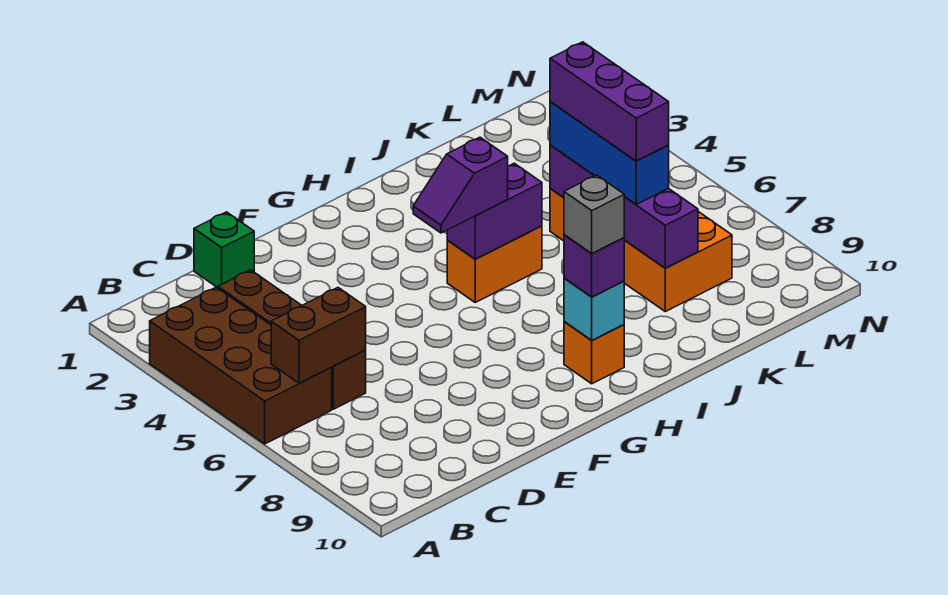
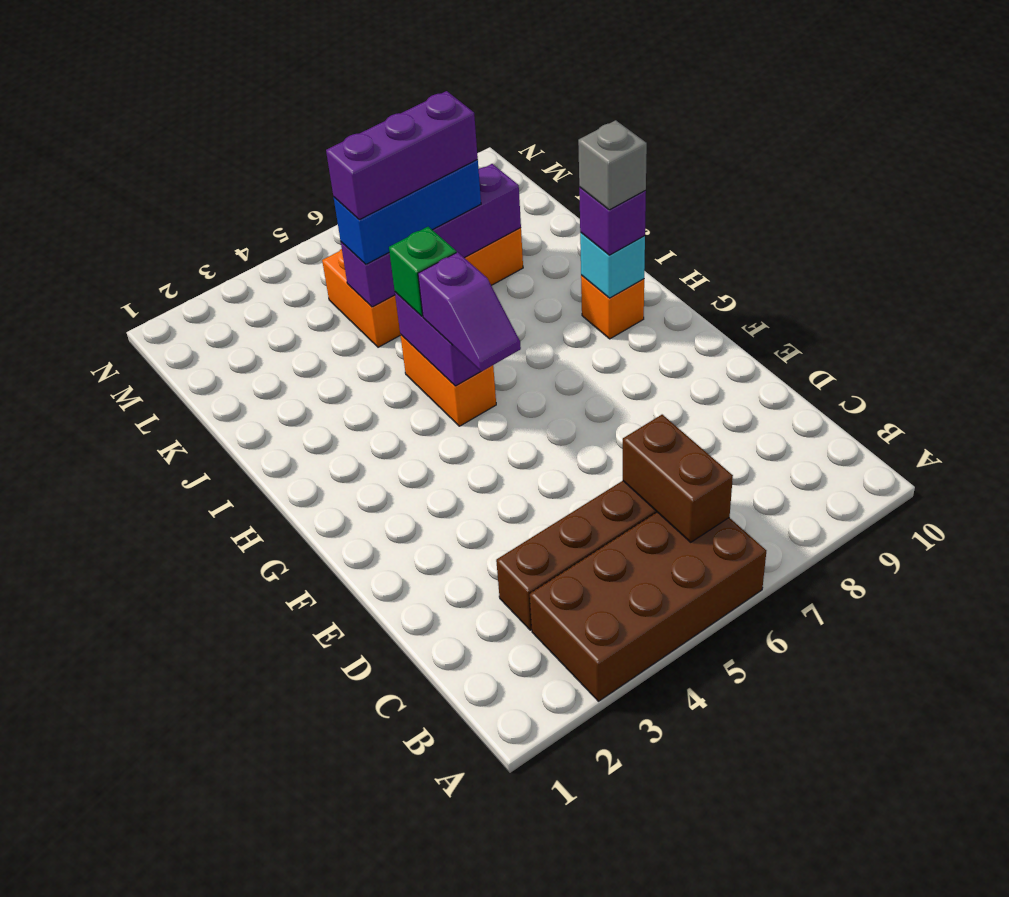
green 1x1 brick [194,212,254,288] -> green 1x1 brick moved to [389,227,456,316]

